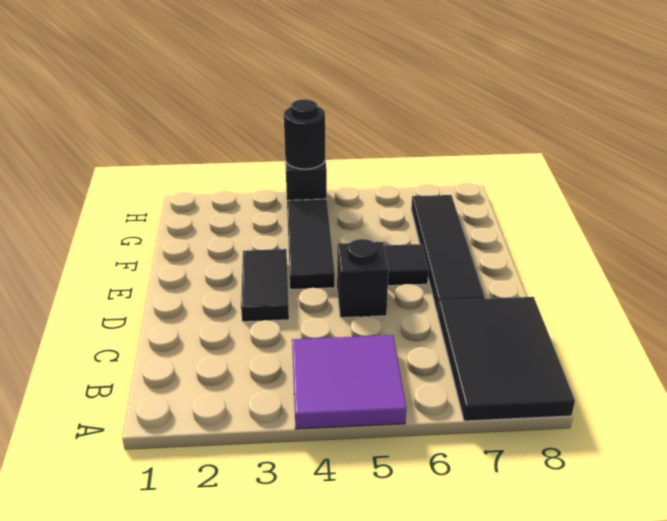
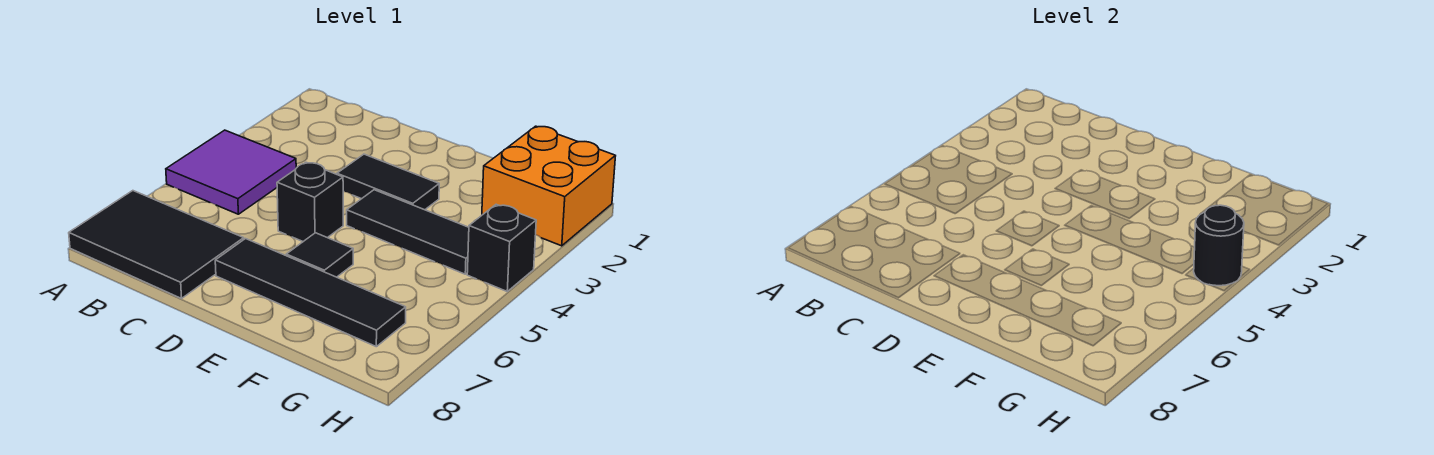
none -> orange 2x2 brick [482,126,615,246]

